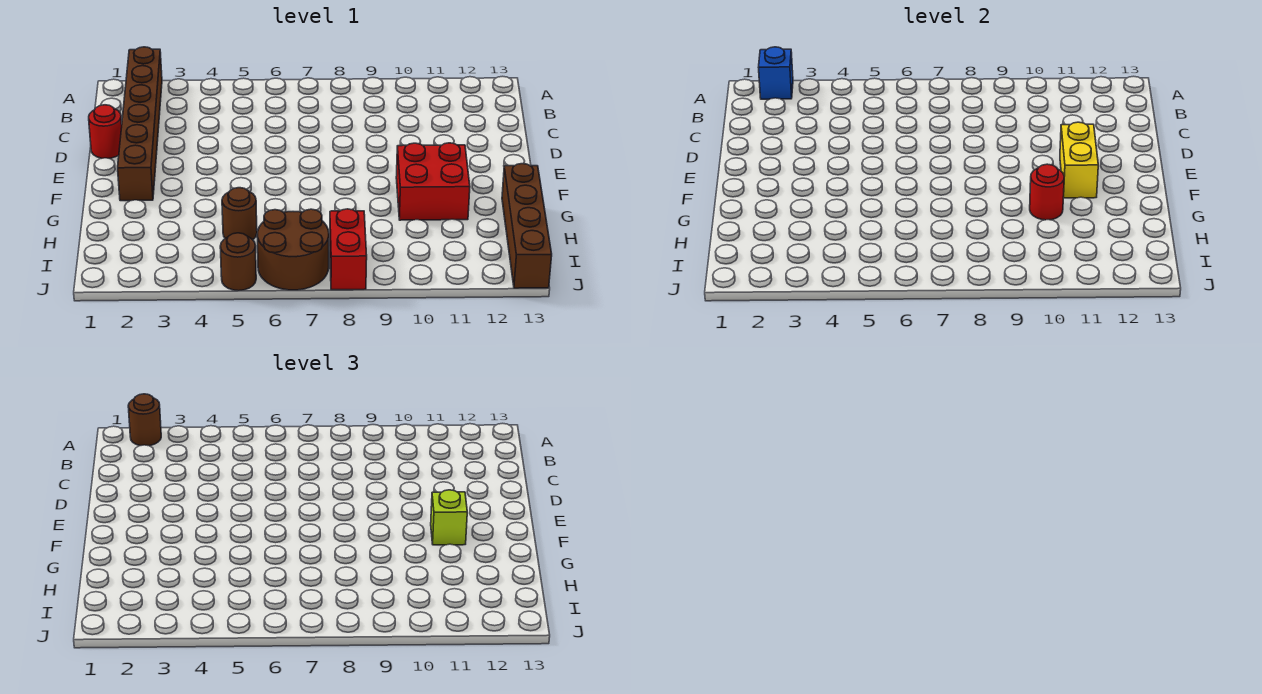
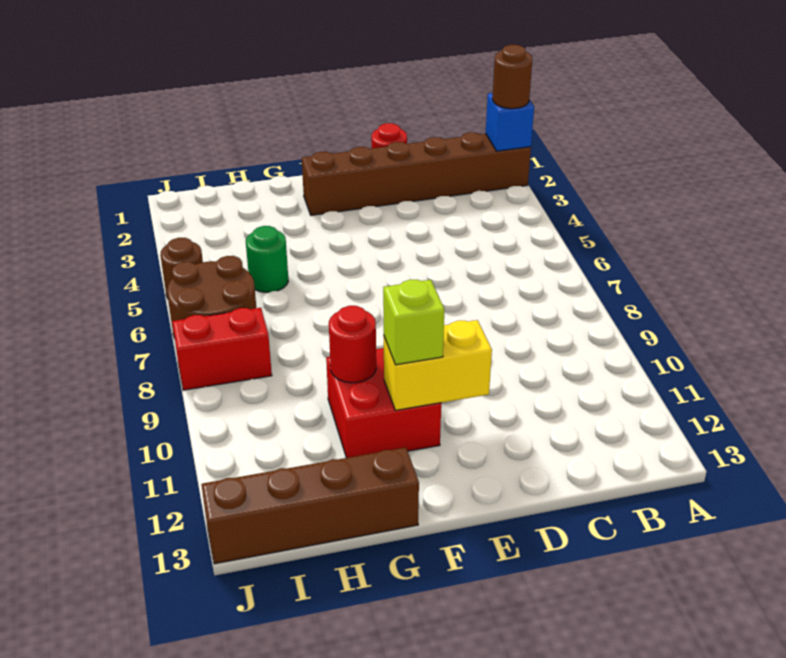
brown 1x1 round brick [222,188,257,240] -> green 1x1 round brick [246,226,288,292]

